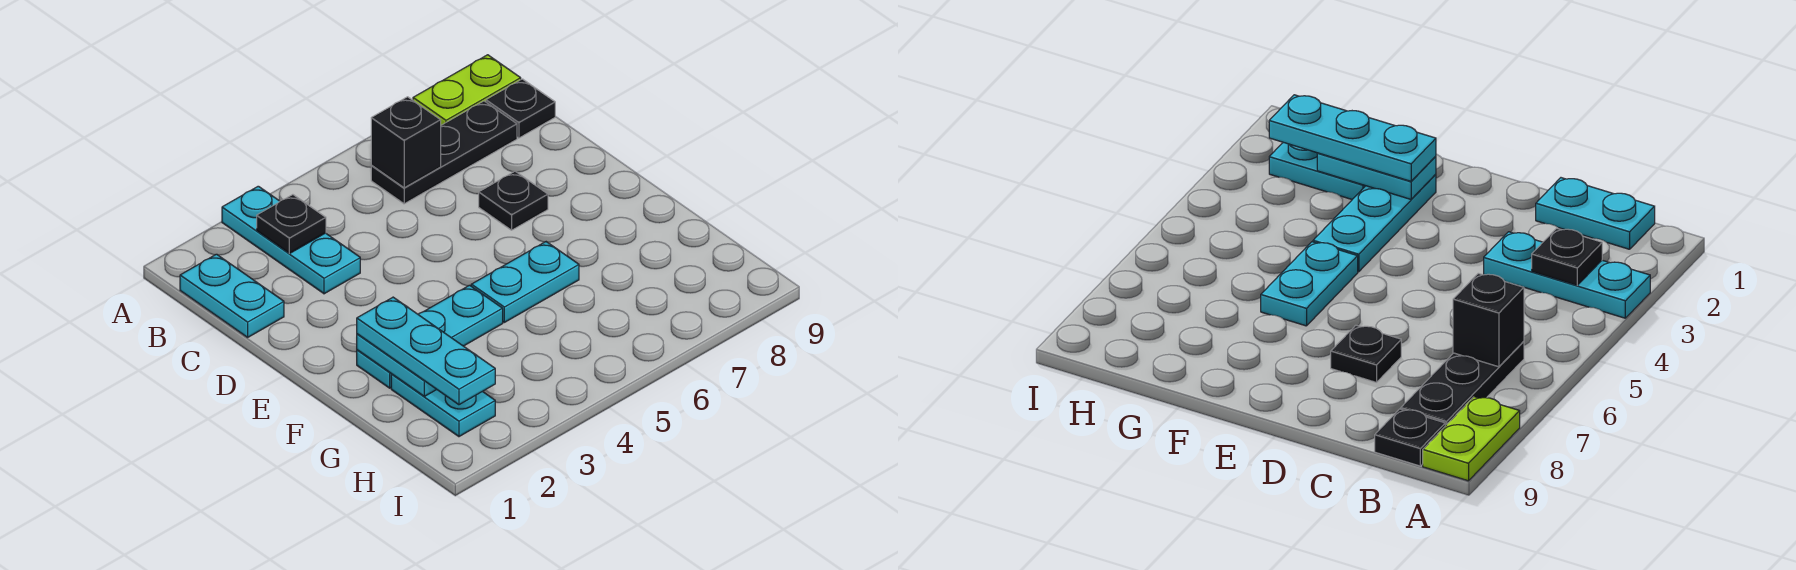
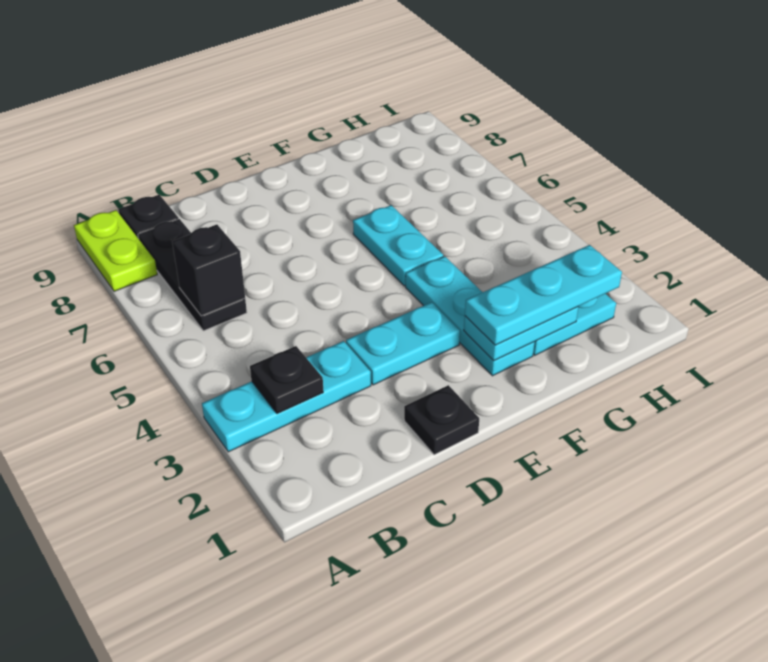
cyan 1x2 plate [180,254,284,337] -> cyan 1x2 plate moved to [346,302,460,385]
black 1x1 plate [479,171,548,230] -> black 1x1 plate moved to [404,385,479,455]

